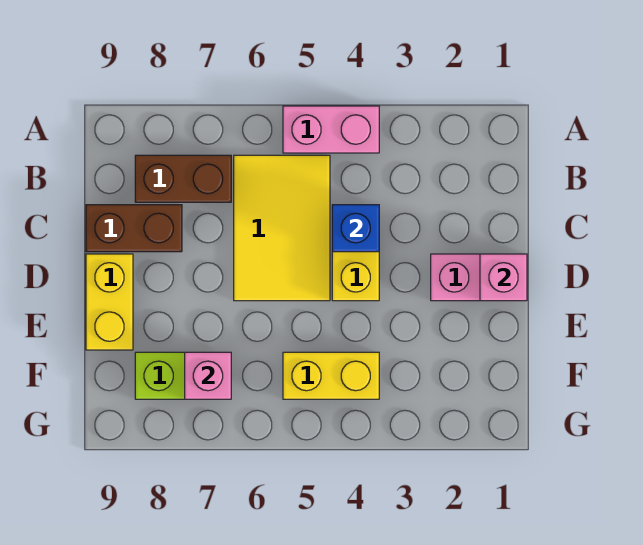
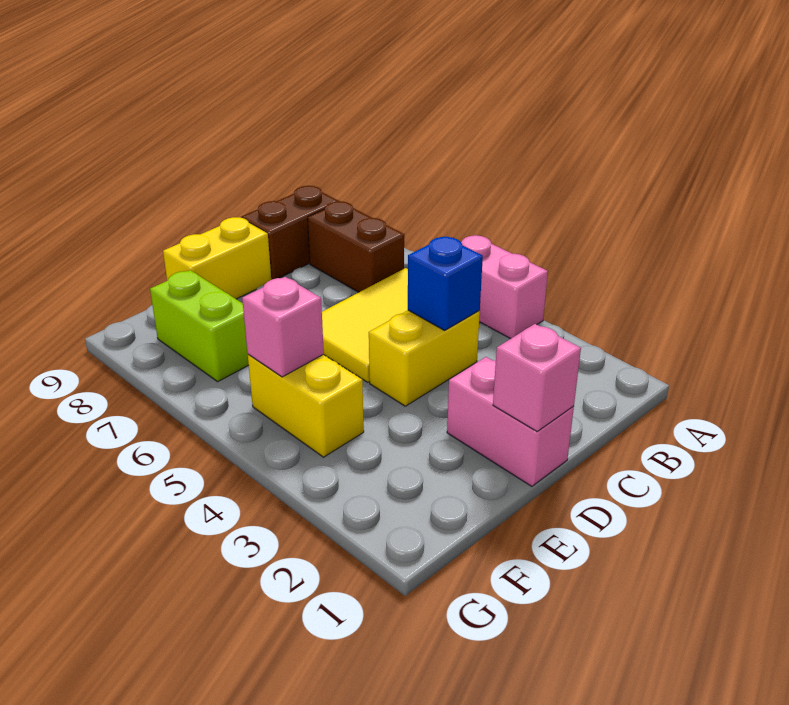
brown 1x2 brick [86,205,182,252] -> brown 1x2 brick turned to [241,186,338,280]
pink 1x1 brick [185,352,231,399] -> pink 1x1 brick moved to [242,277,324,377]

